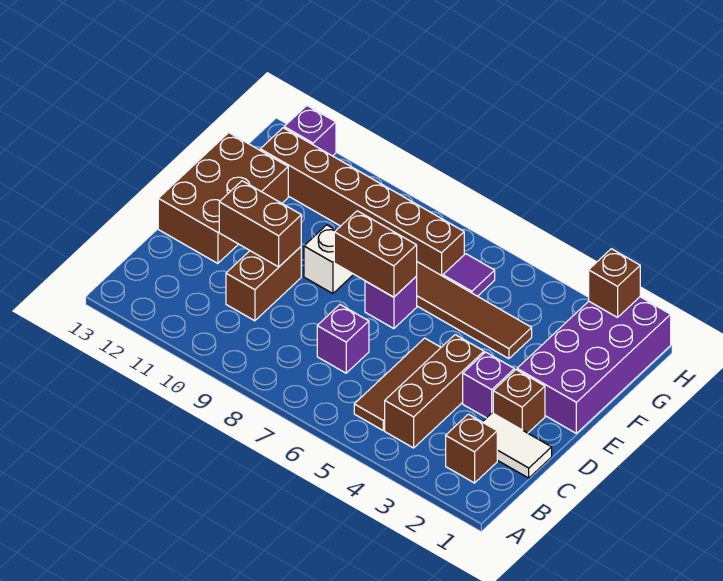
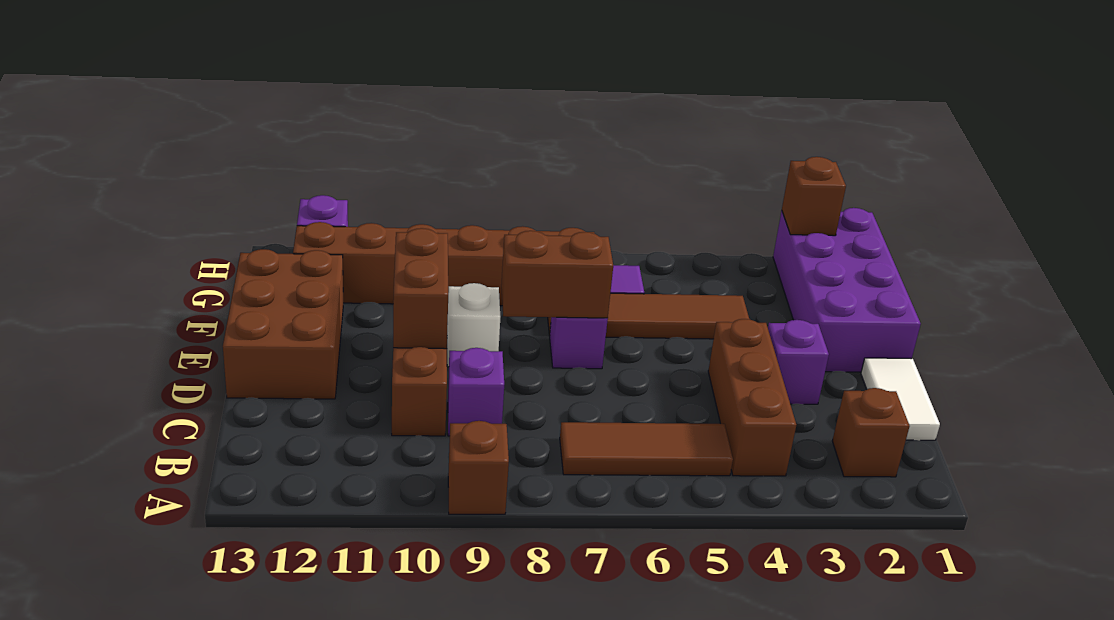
brown 1x3 tile [354,338,441,430] -> brown 1x3 tile turned to [560,422,733,476]
white 1x2 tile [483,413,552,478] -> white 1x2 tile turned to [861,358,940,440]
purple 1x1 brick [317,305,369,373] -> purple 1x1 brick moved to [448,348,504,436]
brown 1x1 brick [493,370,545,433] -> brown 1x1 brick moved to [448,421,509,514]
brown 1x2 brick [219,181,301,267] -> brown 1x2 brick turned to [393,228,448,349]

